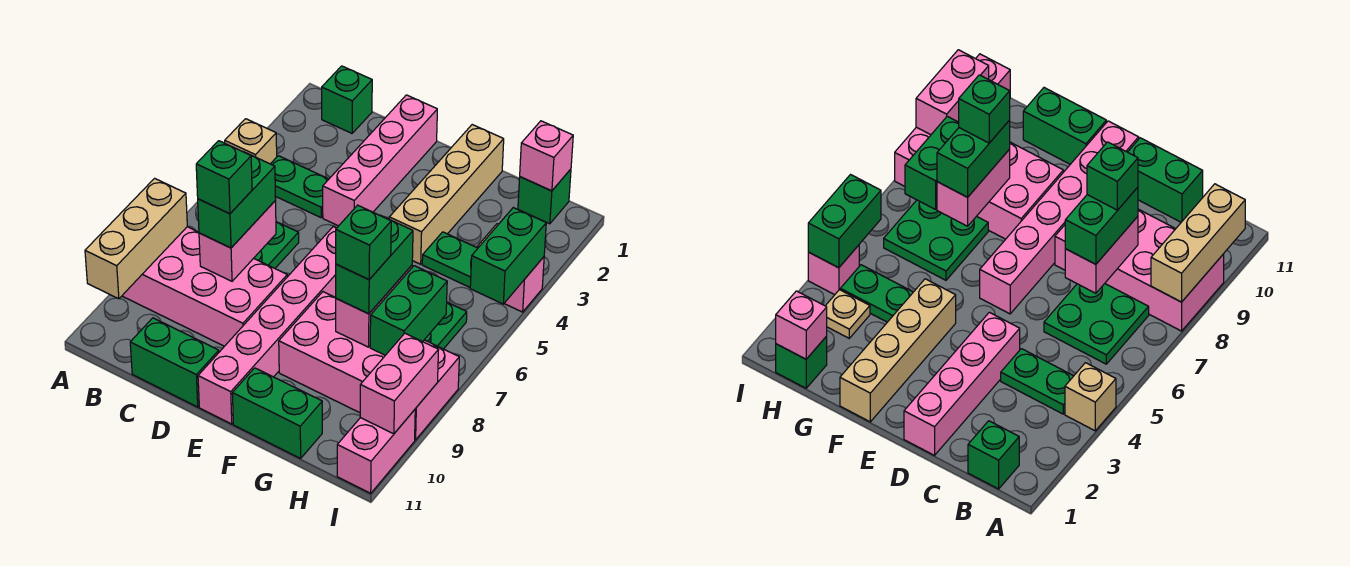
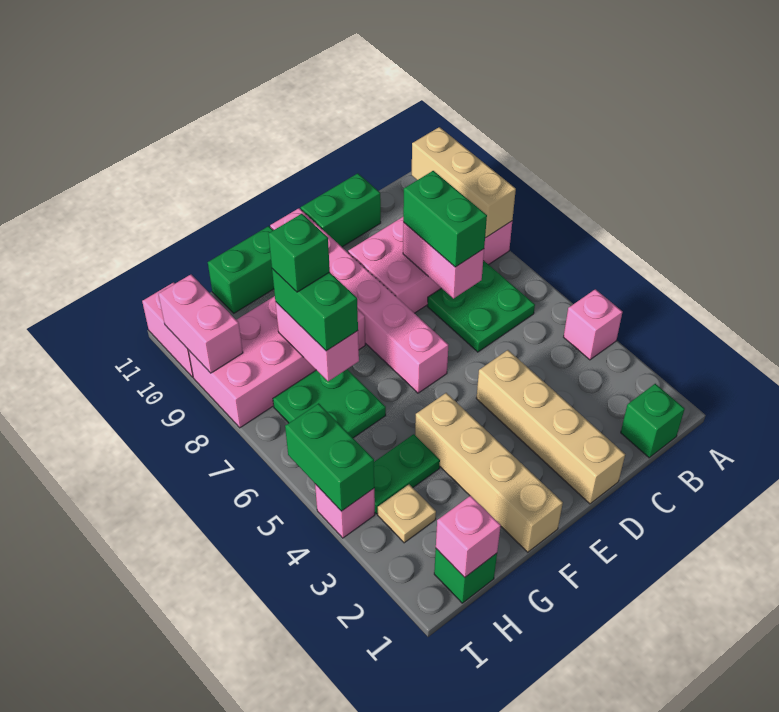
tan 1x1 brick [225,119,277,164] -> pink 1x1 brick [564,289,622,360]
green 1x2 plate [271,156,329,218] -> none
green 1x1 brick [196,141,252,214] -> none
pink 1x4 brick [323,95,437,226] -> tan 1x4 brick [476,350,625,504]
green 1x2 brick [370,266,447,355] -> none

